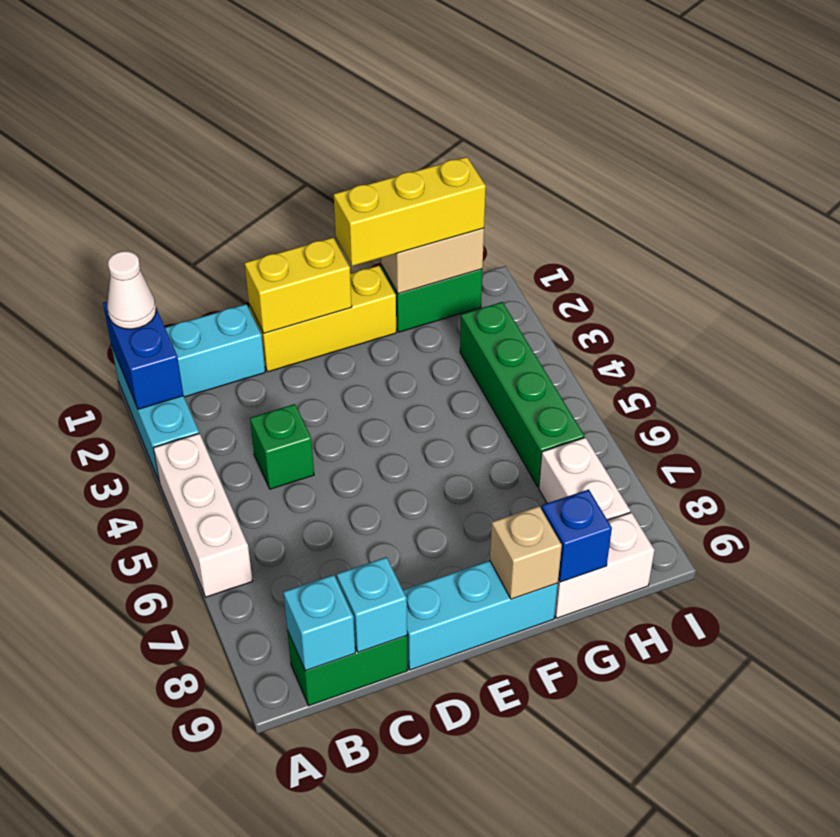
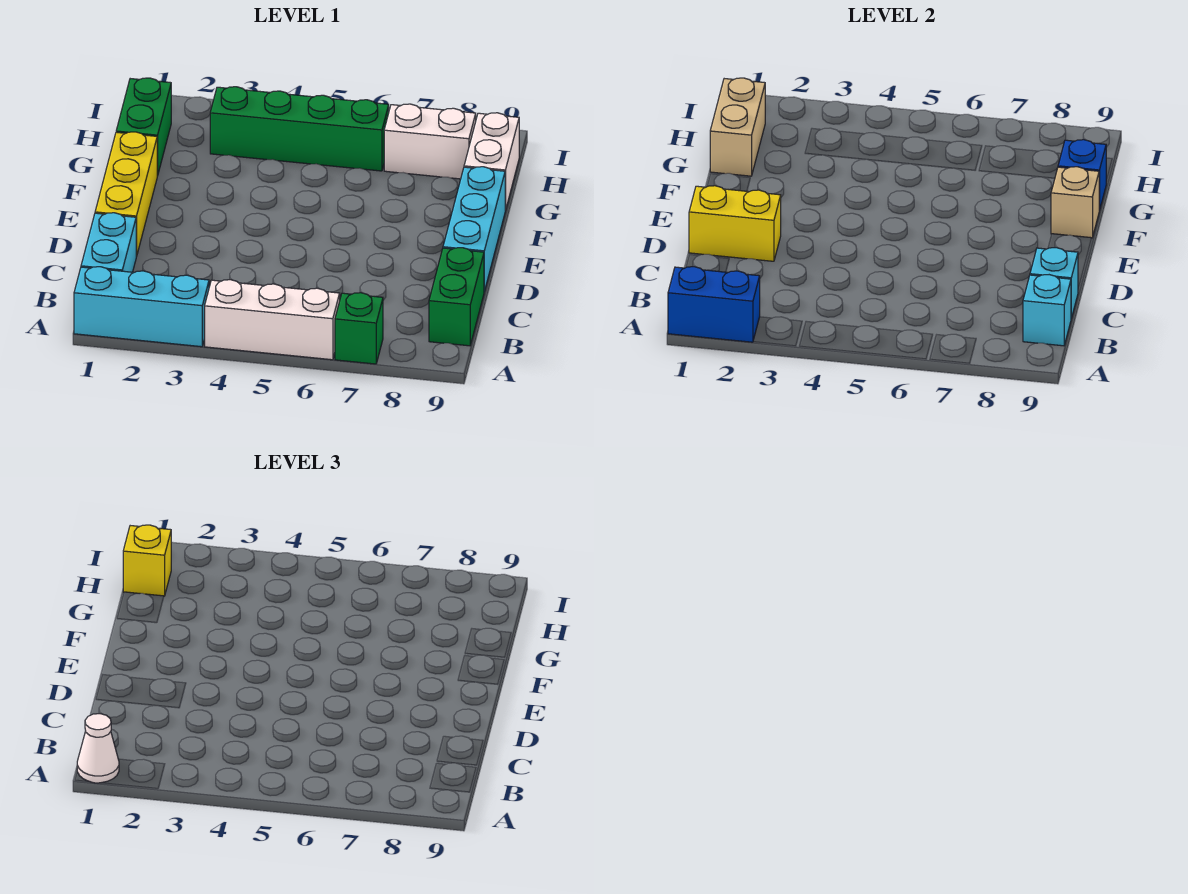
green 1x1 brick [250,404,314,489] -> green 1x1 brick moved to [335,293,383,364]
yellow 1x2 brick [245,237,352,333] -> yellow 1x2 brick turned to [689,186,781,261]
yellow 1x3 brick [334,157,486,266] -> yellow 1x1 brick [123,525,171,596]

